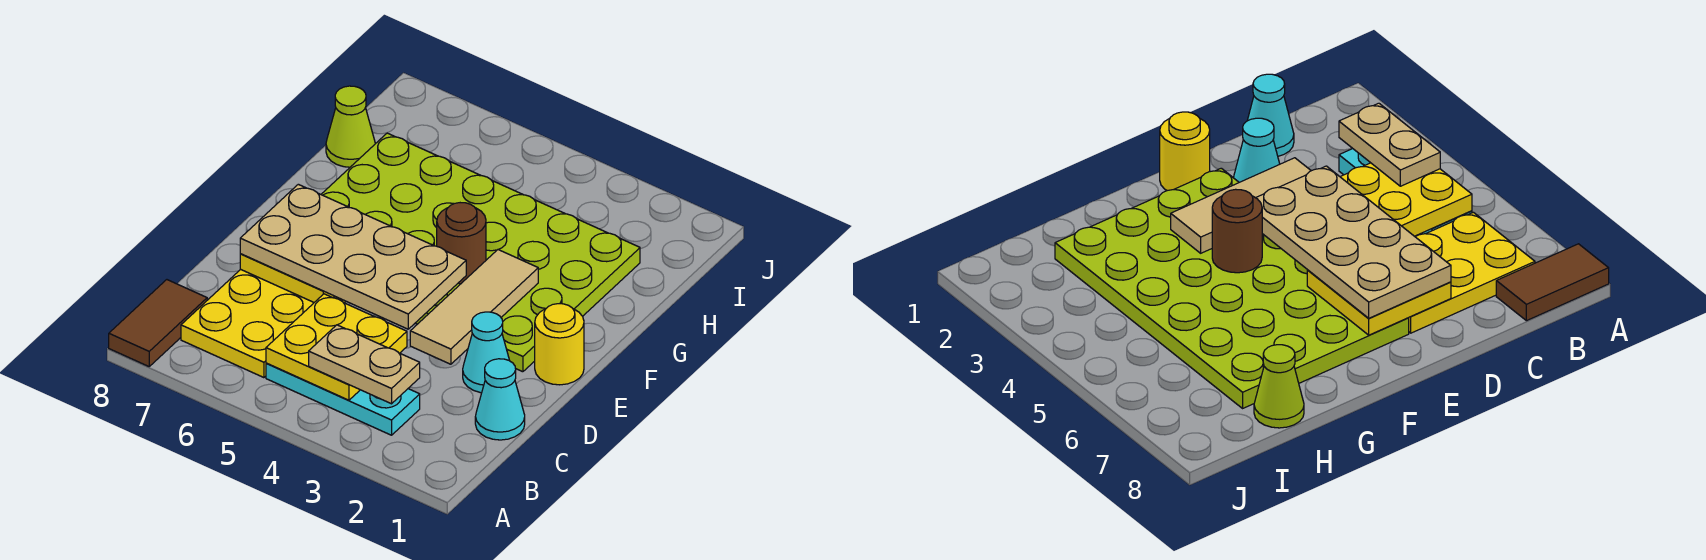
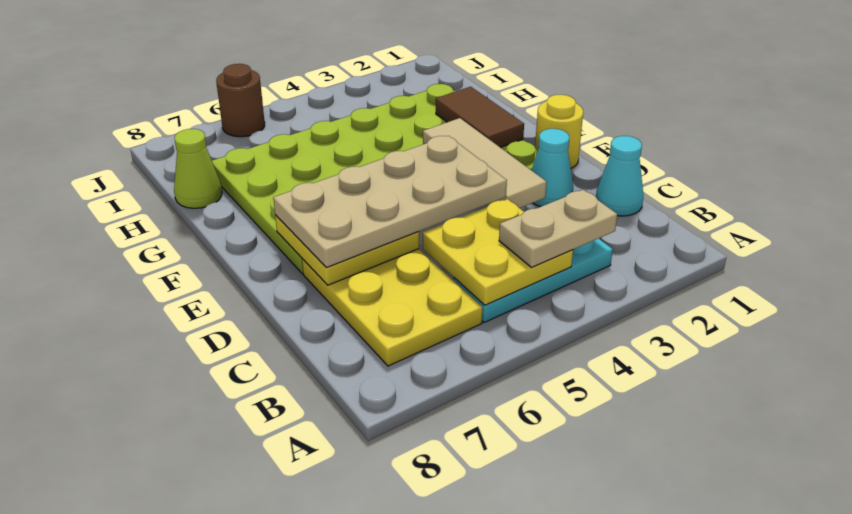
brown 1x2 tile [109,280,207,366] -> brown 1x2 tile moved to [436,87,524,148]
brown 1x1 round brick [437,203,486,284] -> brown 1x1 round brick moved to [216,64,265,137]

